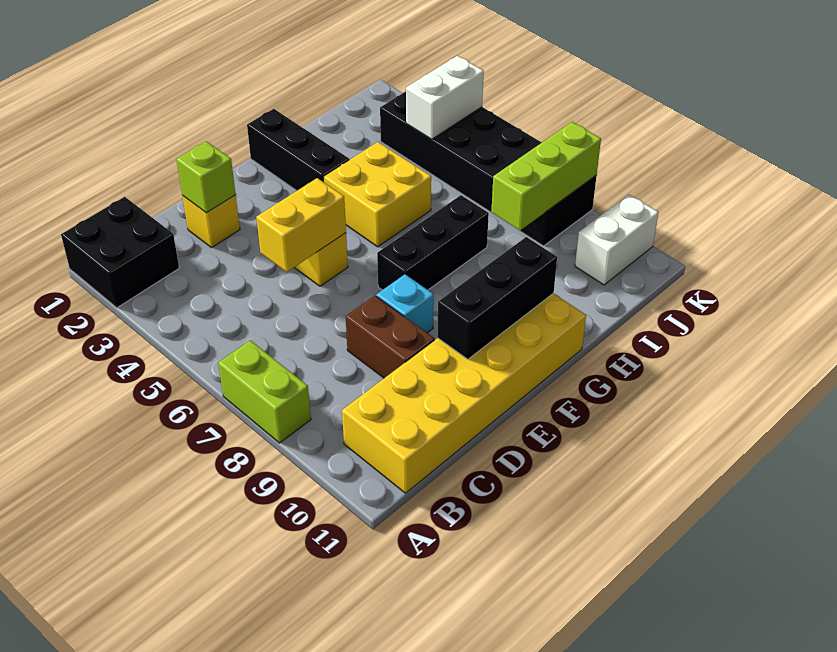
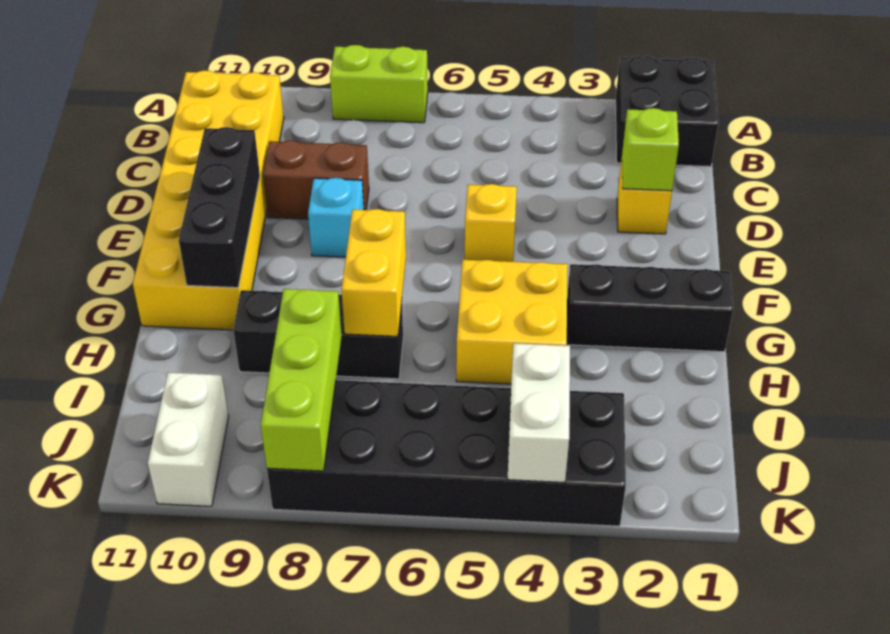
yellow 1x2 brick [256,178,346,272] -> yellow 1x2 brick moved to [341,209,406,336]
black 1x3 brick [377,195,489,290] -> black 1x3 brick turned to [233,290,403,379]

